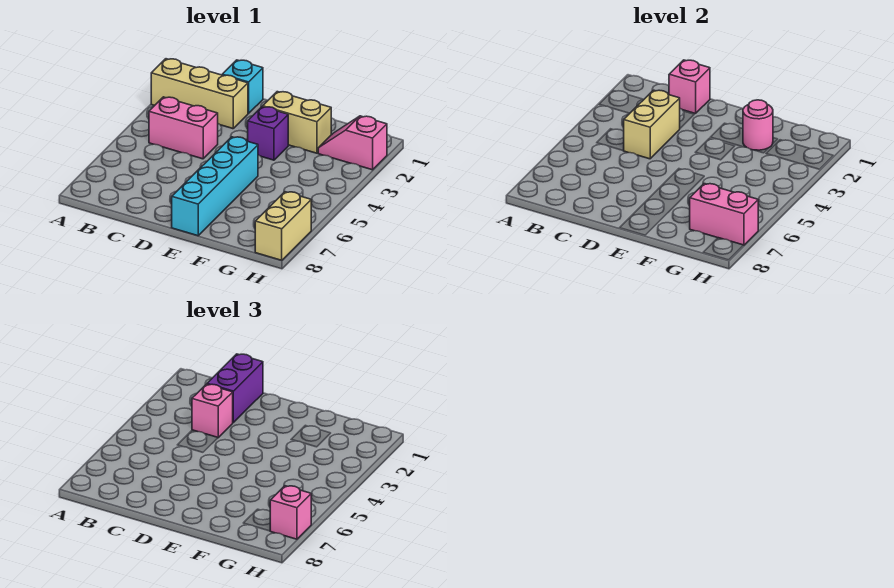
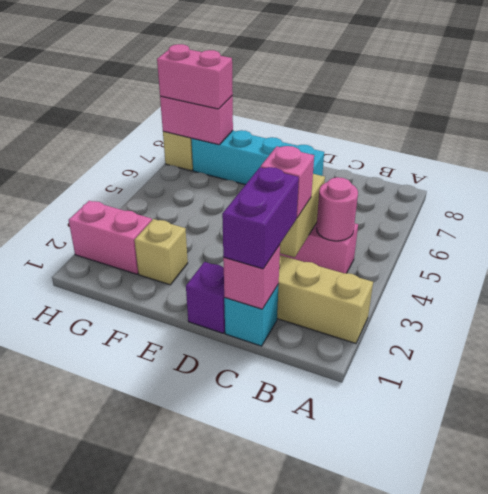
tan 1x2 brick [263,92,331,153] -> tan 1x1 brick [135,219,188,285]
purple 1x1 brick [248,107,288,160] -> purple 1x1 brick moved to [186,262,225,333]
cyan 1x4 brick [172,137,258,236] -> cyan 1x4 brick turned to [192,130,324,185]
pink 1x1 round brick [743,100,773,150] -> pink 1x1 round brick moved to [316,177,358,241]
pink 1x2 slope [318,116,387,170] -> pink 1x2 brick [69,201,152,274]
pink 1x1 brick [270,486,311,539] -> pink 1x2 brick [157,44,233,109]

